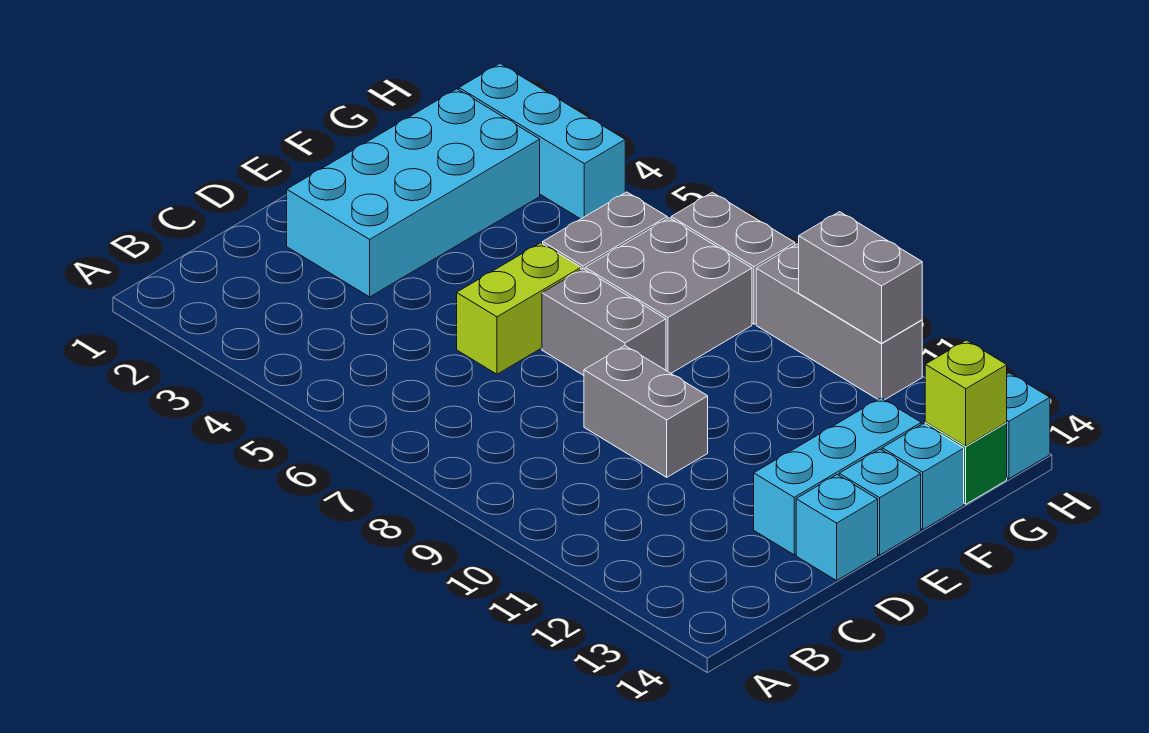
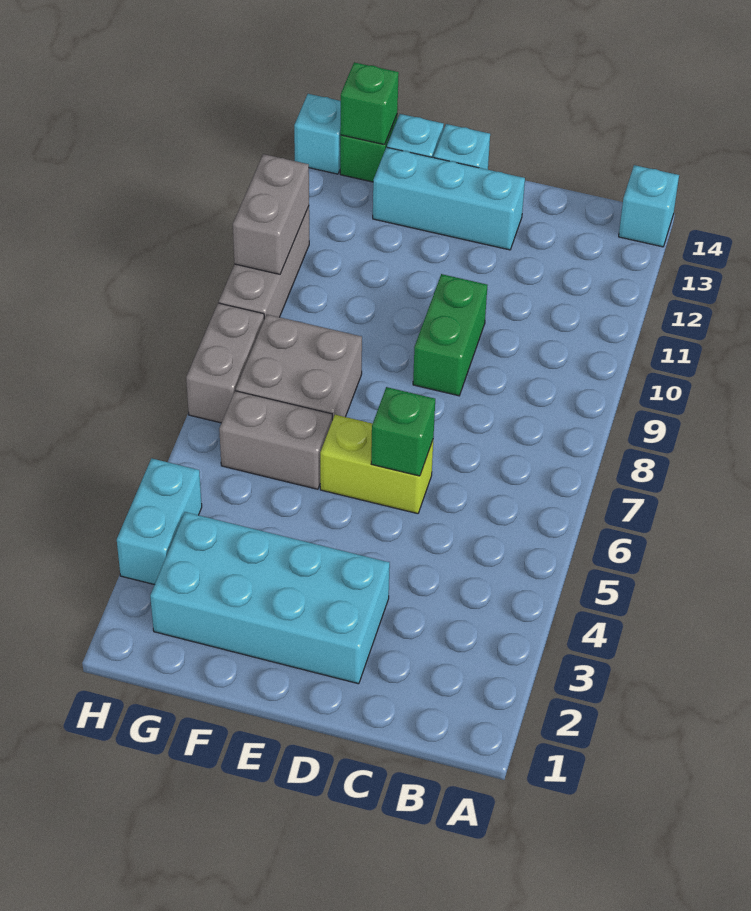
none -> green 1x1 brick [371,387,435,476]
grey 1x2 brick [584,346,708,477] -> green 1x2 brick [413,274,487,396]
cyan 1x1 brick [796,475,878,580] -> cyan 1x1 brick moved to [619,165,679,247]
grey 1x2 brick [542,269,666,375] -> none
lime 1x1 brick [925,340,1007,446] -> green 1x1 brick [340,62,399,145]
cyan 1x3 brick [459,64,625,219] -> cyan 1x2 brick [117,458,202,585]

